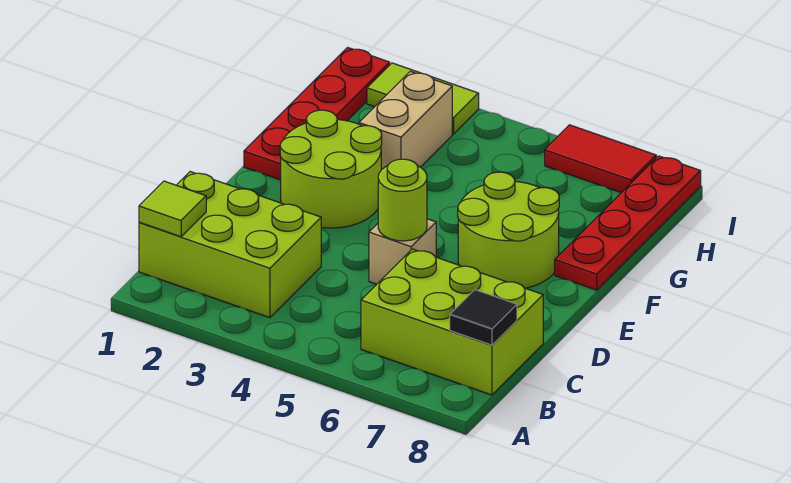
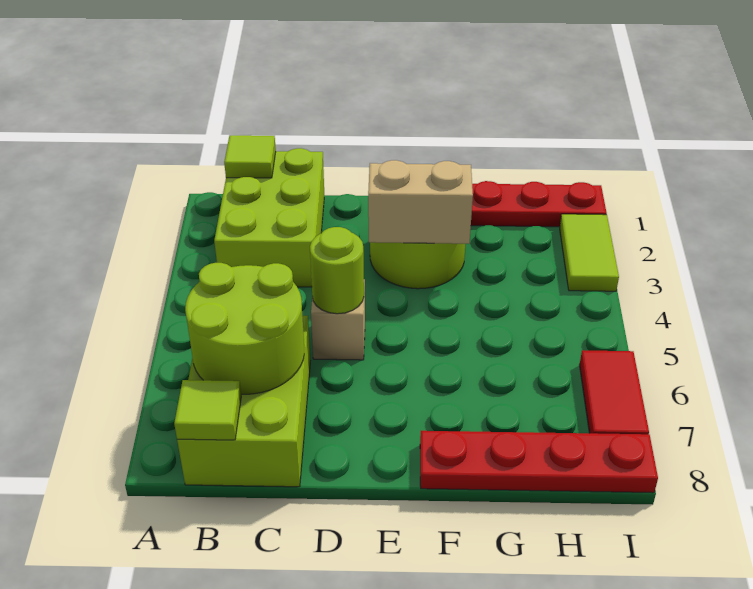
black 1x1 tile [450,290,517,345] -> lime 1x1 tile [174,380,241,440]
lime 2x2 round brick [458,172,559,288] -> lime 2x2 round brick moved to [185,263,304,394]
tan 1x2 brick [359,71,452,170] -> tan 1x2 brick moved to [368,160,473,244]

